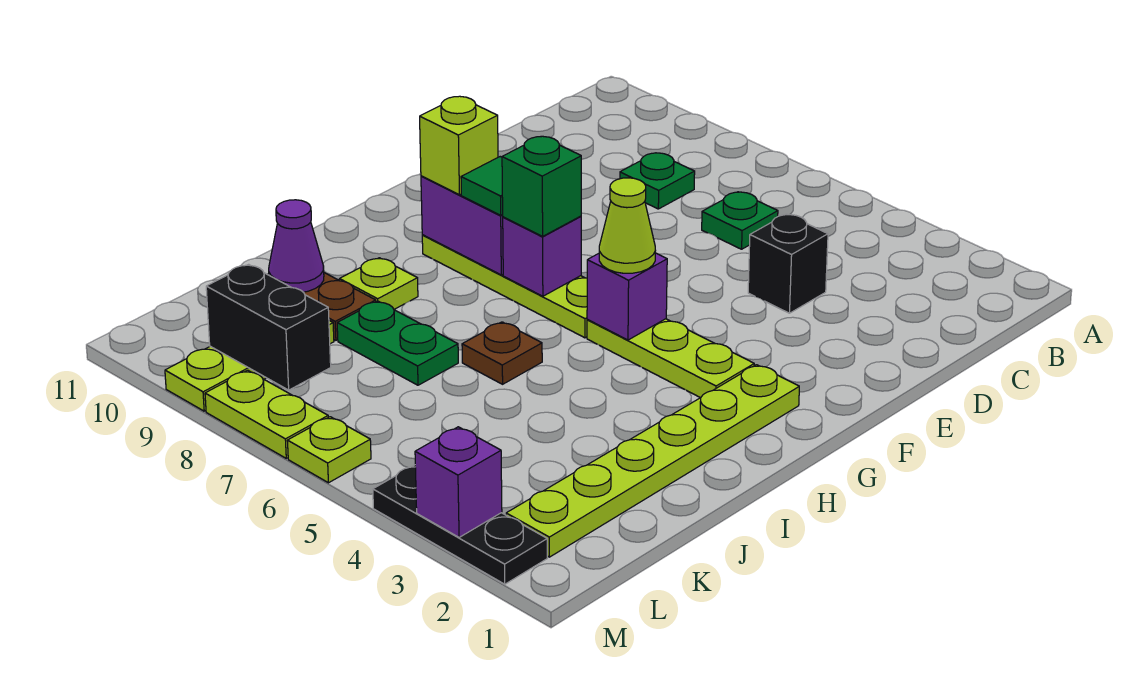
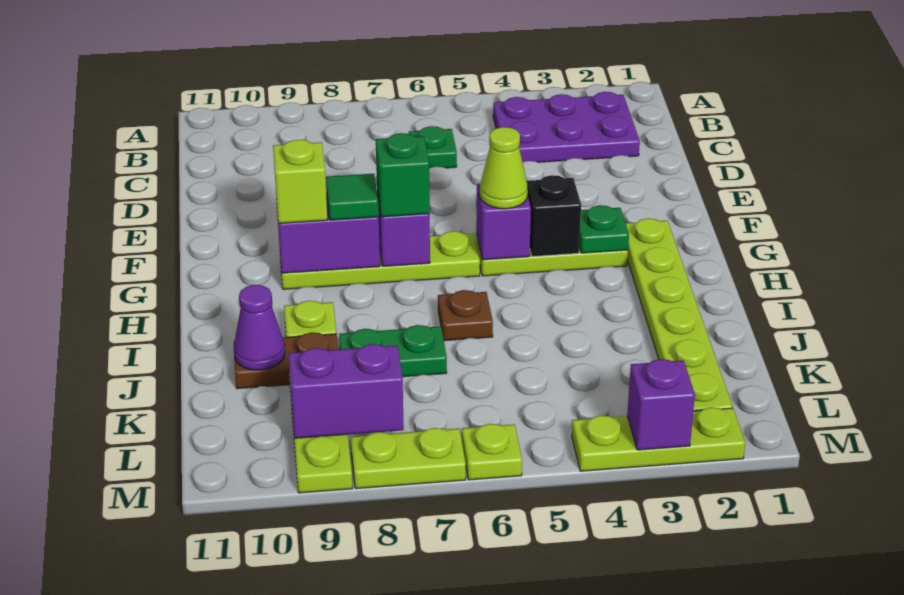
none -> purple 2x3 plate [493,92,640,162]
green 1x1 plate [620,153,695,209] -> green 1x1 plate moved to [579,205,629,253]
black 1x1 brick [748,214,828,313] -> black 1x1 brick moved to [527,175,581,257]
black 1x2 brick [206,264,331,390] -> purple 1x2 brick [289,344,404,438]
black 1x3 plate [373,465,547,584] -> lime 1x3 plate [572,407,745,471]

